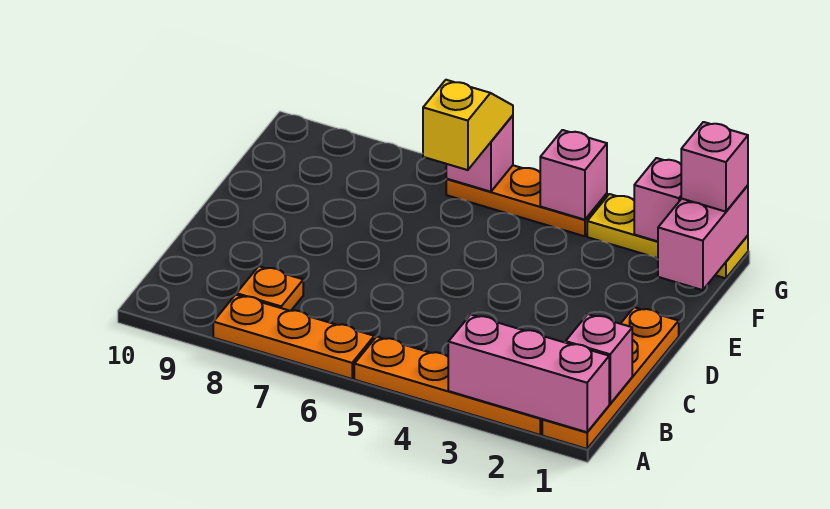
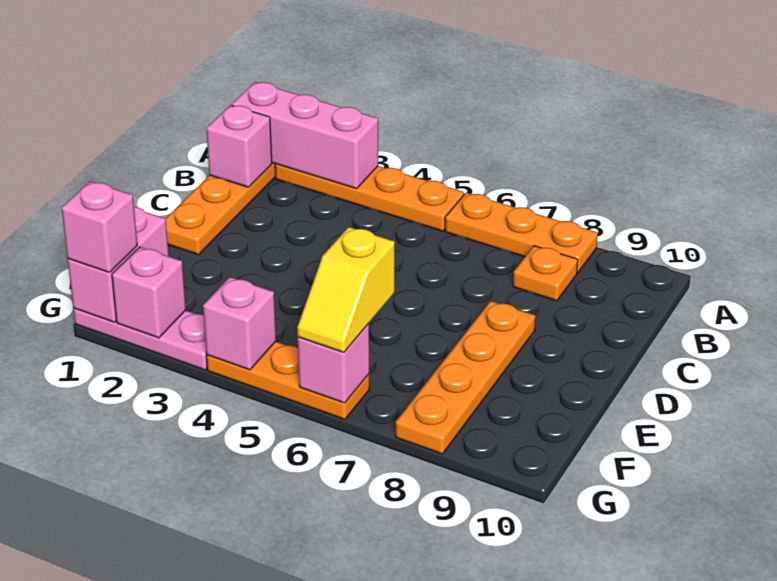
none -> orange 1x4 plate [396,301,535,454]
yellow 1x3 plate [587,194,748,278] -> pink 1x3 plate [73,308,207,370]

